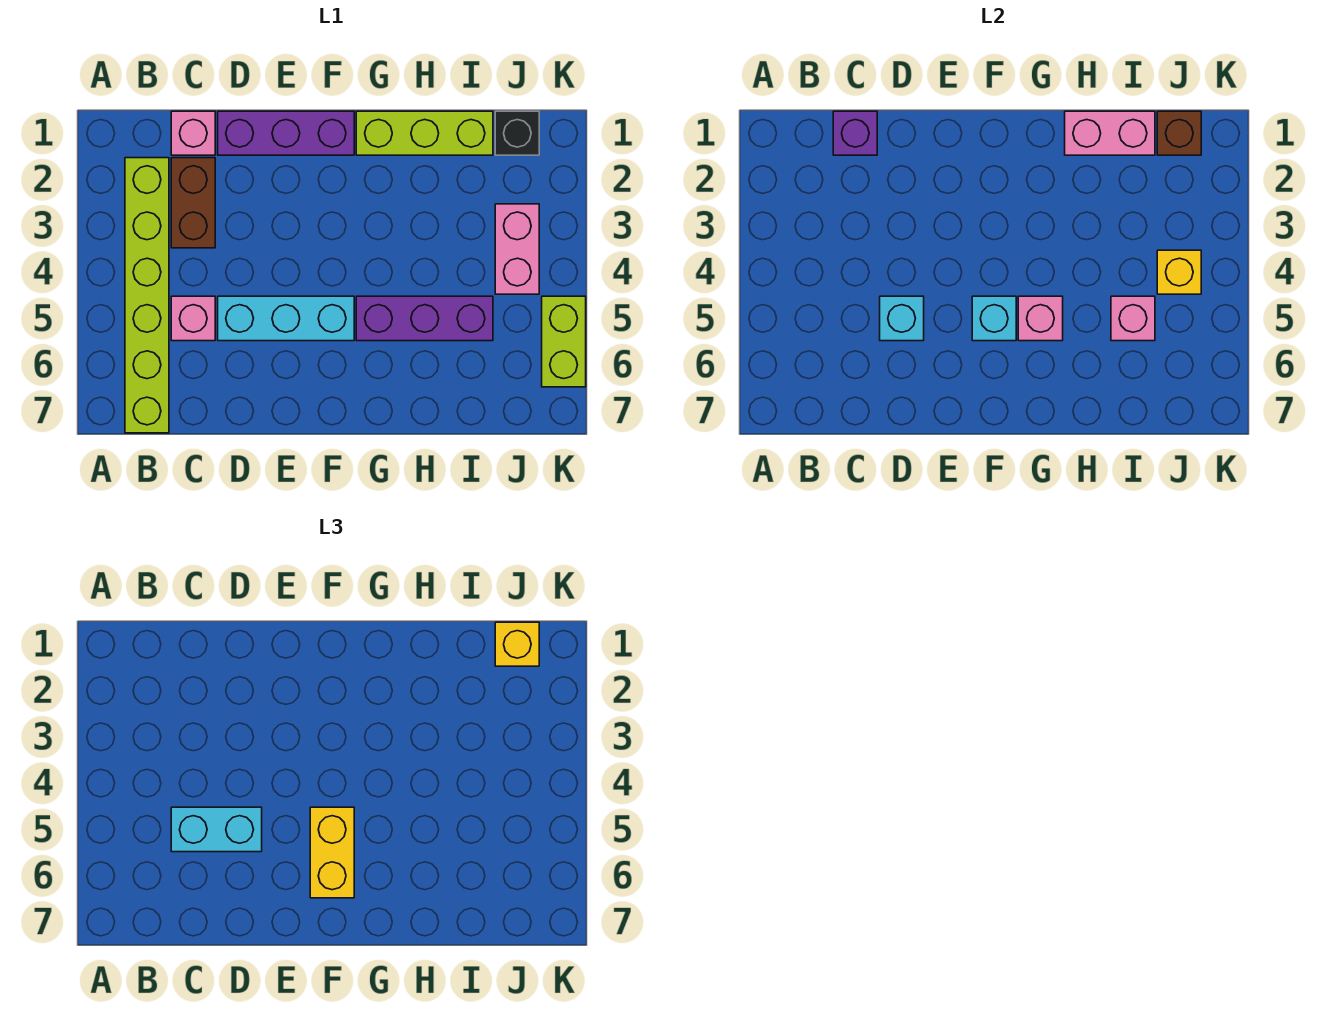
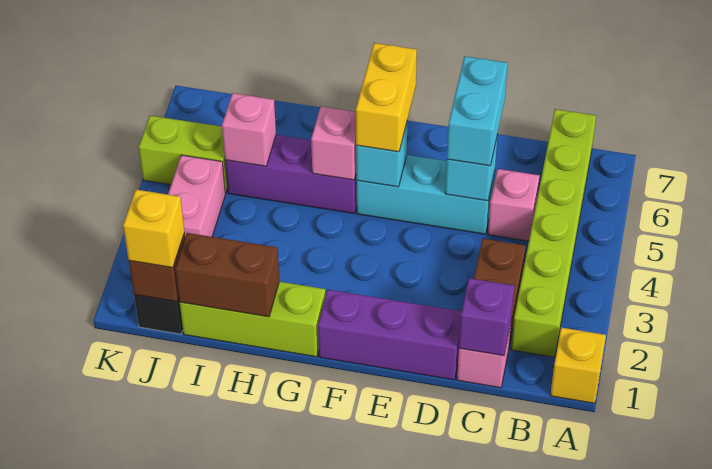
cyan 1x2 brick [171,807,262,852] -> cyan 1x2 brick turned to [447,56,508,166]
pink 1x2 brick [1065,111,1155,155] -> brown 1x2 brick [175,233,279,317]
yellow 1x1 brick [1157,250,1201,294] -> yellow 1x1 brick moved to [550,327,606,403]
lime 1x2 brick [542,296,586,387] -> lime 1x2 brick turned to [139,116,228,193]

